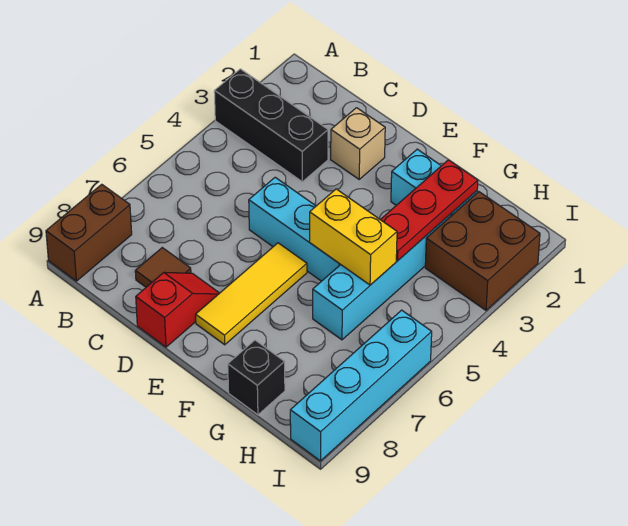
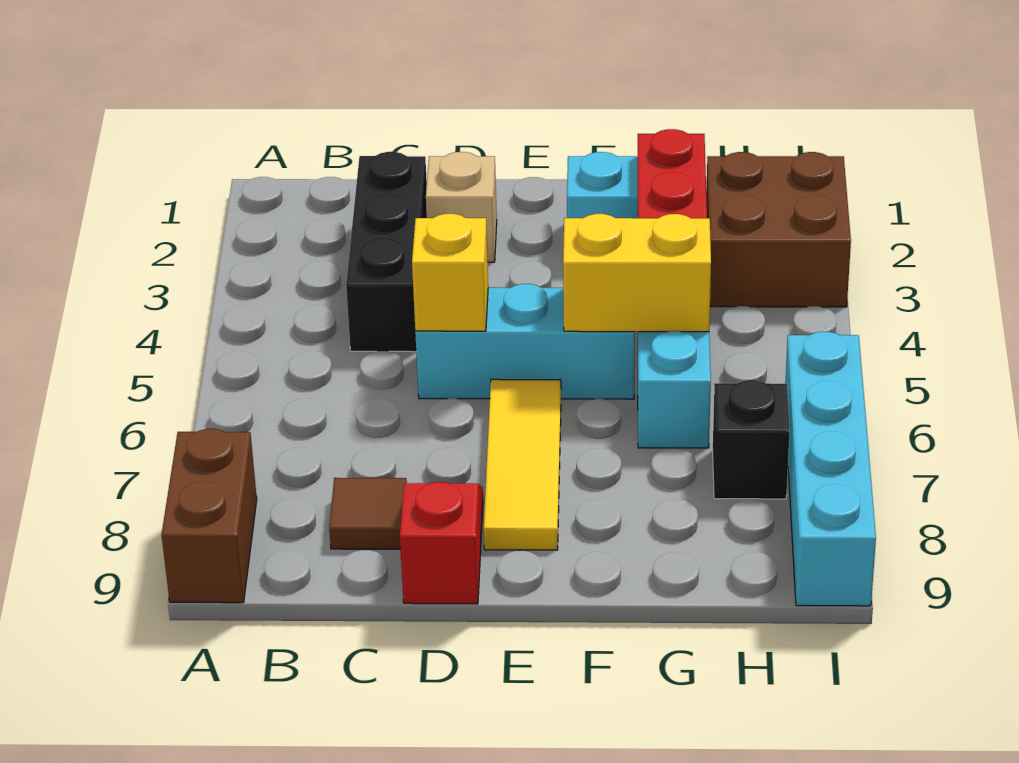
black 1x3 brick [214,69,328,182] -> black 1x3 brick turned to [346,152,427,352]
none -> yellow 1x1 brick [412,214,488,331]
black 1x1 brick [228,340,285,415] -> black 1x1 brick moved to [713,380,790,499]

